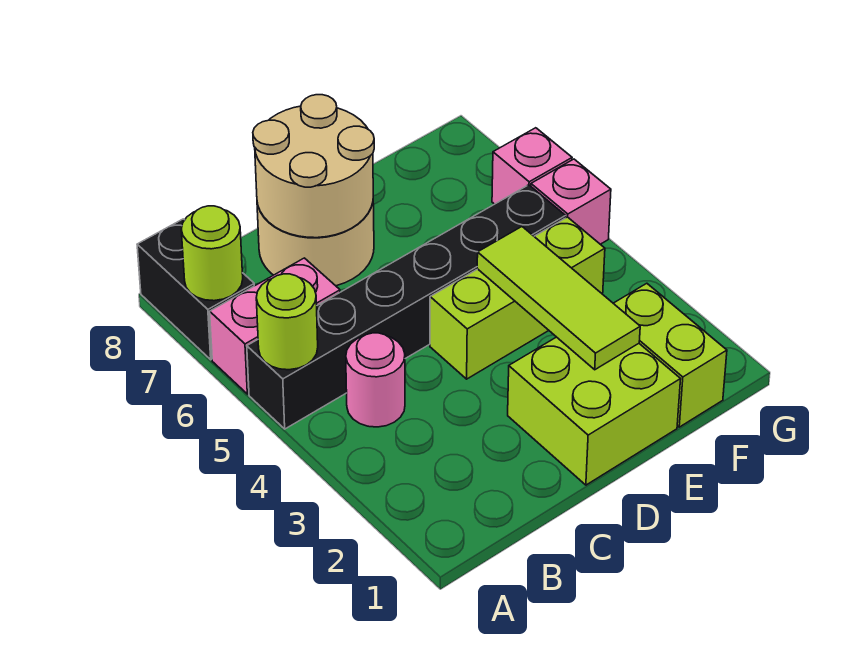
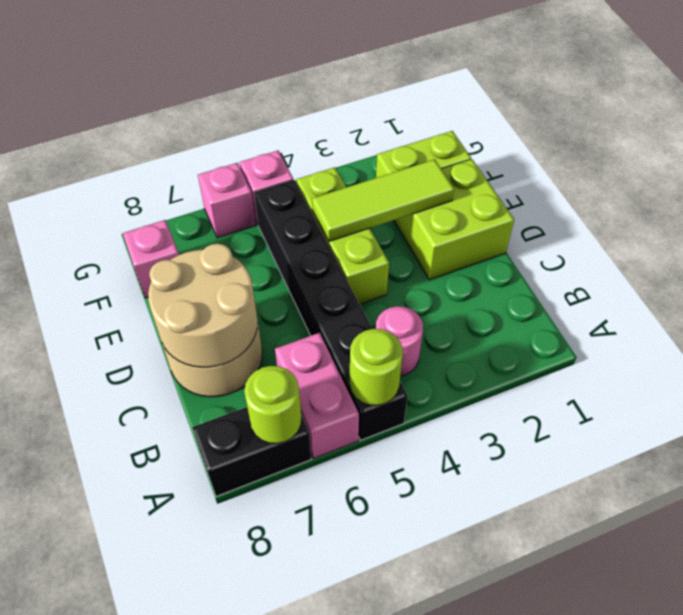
none -> pink 1x1 brick [123,220,179,298]

